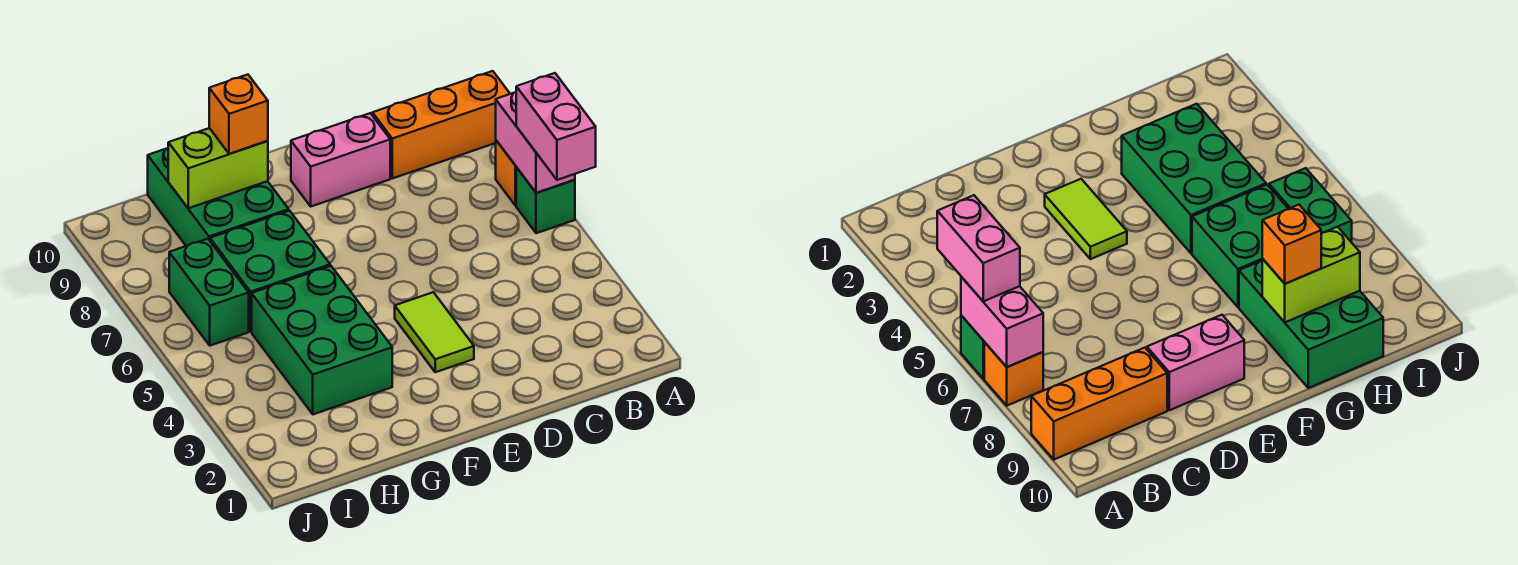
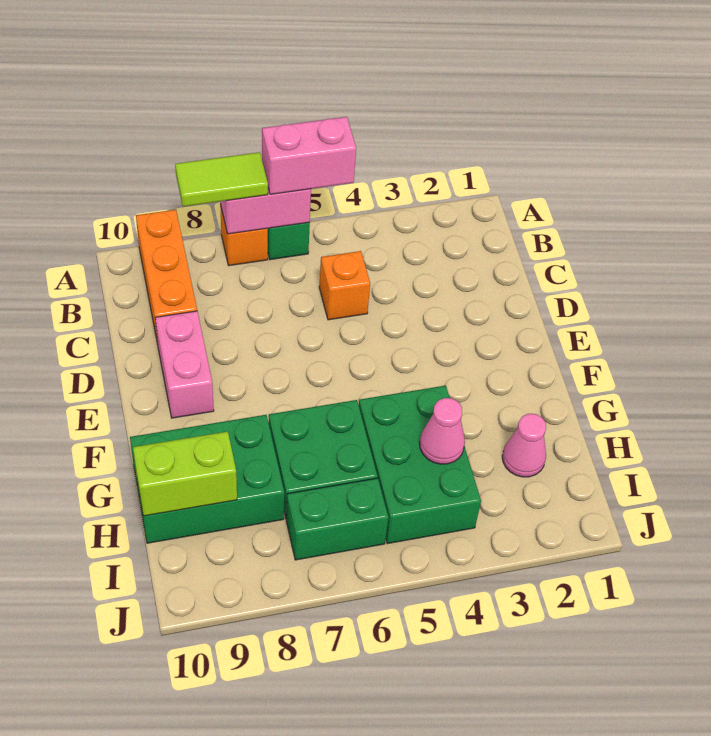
lime 1x2 tile [395,292,474,372] -> lime 1x2 tile moved to [175,152,268,207]
green 2x3 brick [252,266,392,414] -> green 2x3 brick turned to [359,385,481,544]
lime 1x2 brick [168,128,268,208] -> lime 1x2 brick turned to [133,432,237,516]
orange 1x1 brick [209,75,268,154] -> orange 1x1 brick moved to [319,251,370,320]
none -> pink 1x1 cone [502,414,546,477]
none -> pink 1x1 cone [420,398,465,464]

